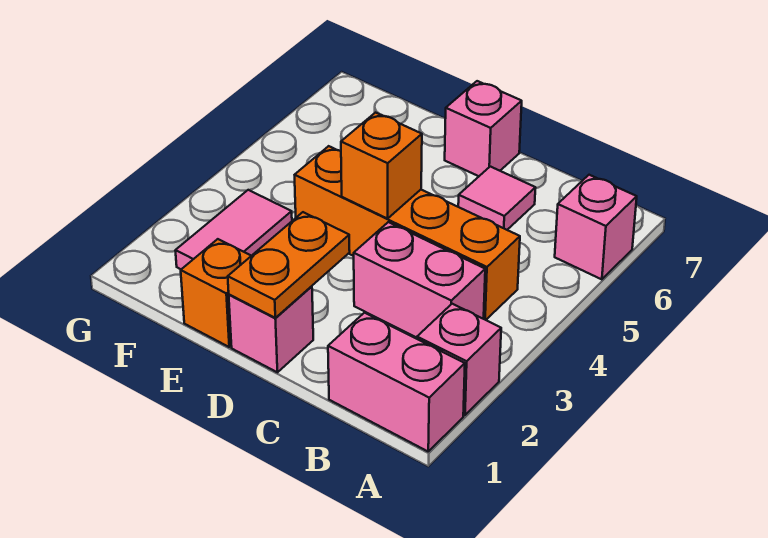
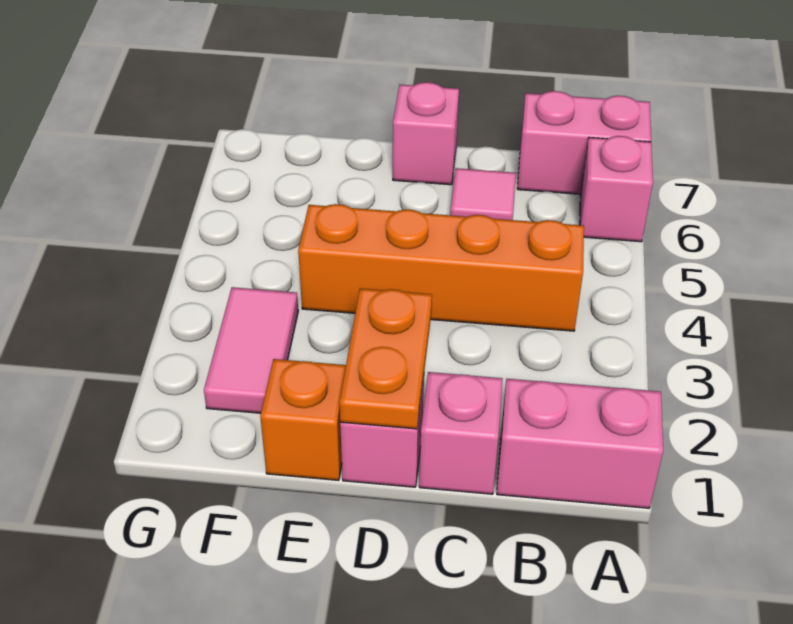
pink 1x1 brick [417,304,501,415] -> pink 1x1 brick moved to [419,372,503,494]
pink 1x2 brick [354,222,485,338] -> pink 1x2 brick moved to [517,91,651,194]
orange 1x1 brick [341,113,422,219] -> none

